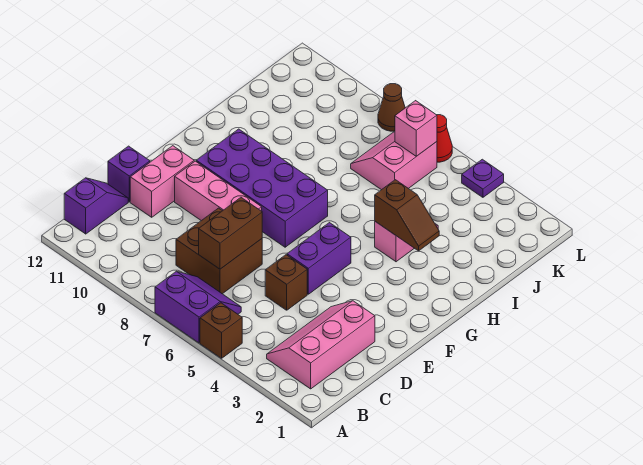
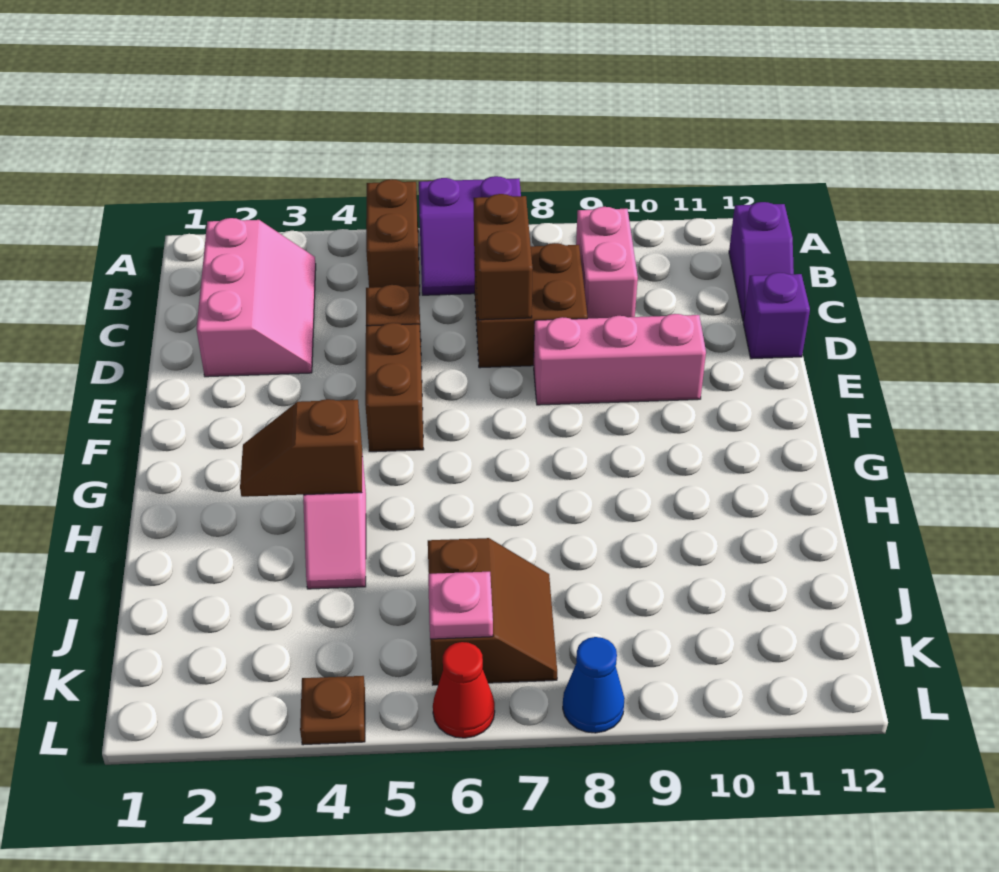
brown 1x1 brick [200,303,242,358] -> brown 1x2 brick [366,179,420,295]
pink 1x2 brick [130,146,194,217] -> pink 1x2 brick moved to [576,207,638,319]
purple 1x2 brick [287,223,351,294] -> brown 1x2 brick [365,323,424,452]
purple 2x4 brick [196,129,328,247] -> none
pink 2x2 slope [351,132,437,190] -> brown 2x2 slope [428,538,557,685]
pink 1x1 brick [395,101,437,156] -> pink 1x1 plate [428,572,493,639]
purple 1x1 plate [462,159,504,197] -> brown 1x1 plate [300,676,365,745]
brown 1x1 cone [378,84,405,131] -> blue 1x1 cone [563,637,625,733]

